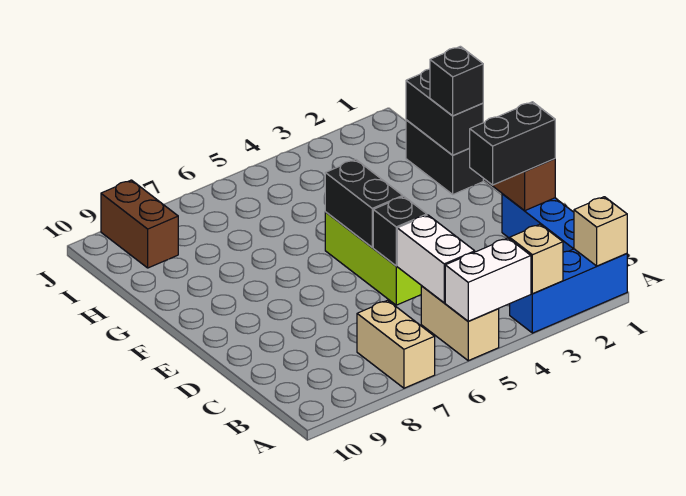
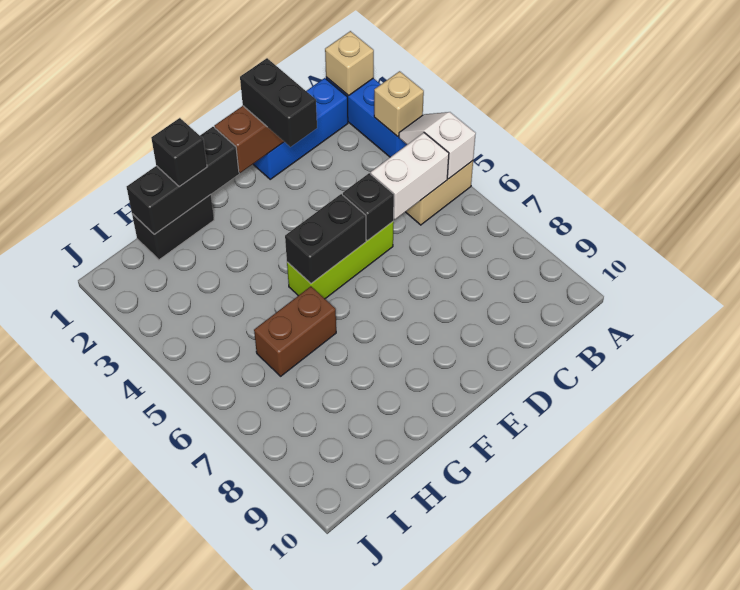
white 1x2 brick [445,238,531,321] -> white 1x2 slope [399,112,476,179]
tan 1x2 brick [357,300,435,388] -> none
black 1x2 brick [406,69,483,155] -> black 1x3 brick [127,127,239,234]
brown 1x2 brick [101,180,178,268] -> brown 1x2 brick moved to [254,286,336,376]

